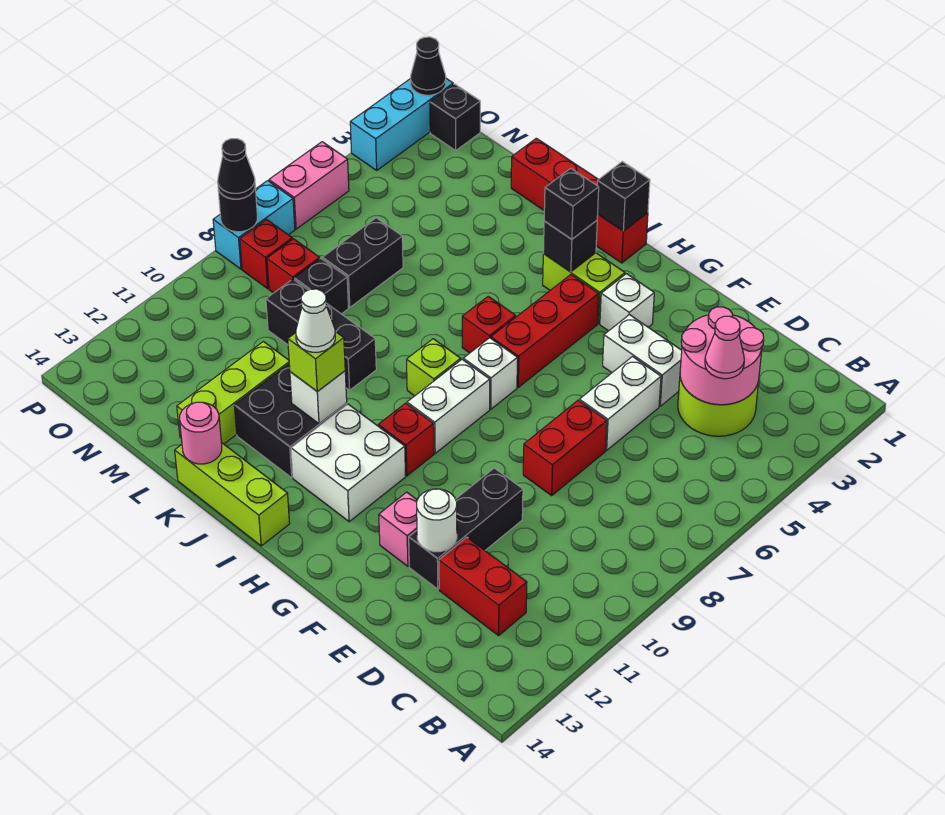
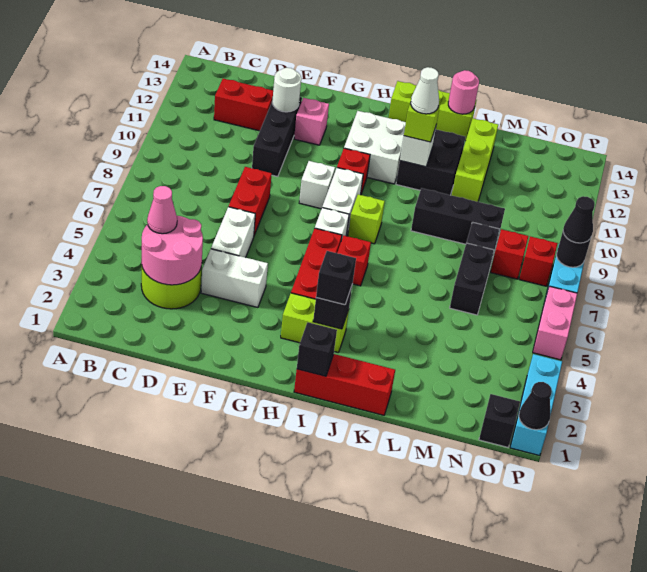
white 1x1 brick [600,274,654,331] -> white 1x1 brick moved to [299,161,335,209]
red 1x4 brick [511,138,648,263] -> red 1x3 brick [294,354,395,415]

